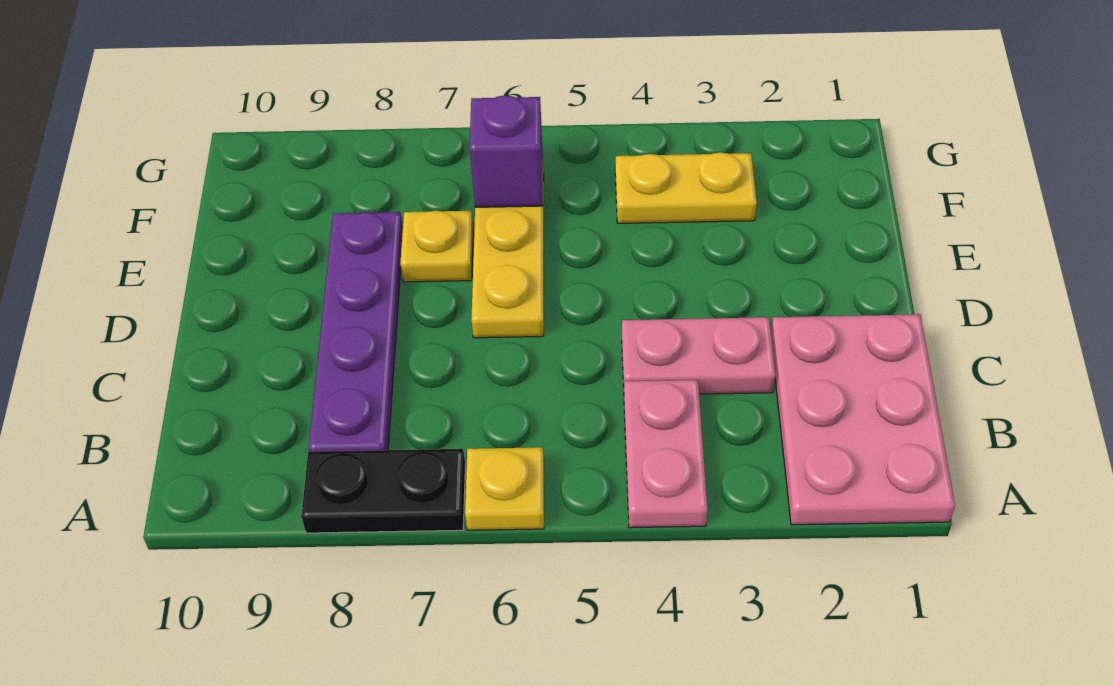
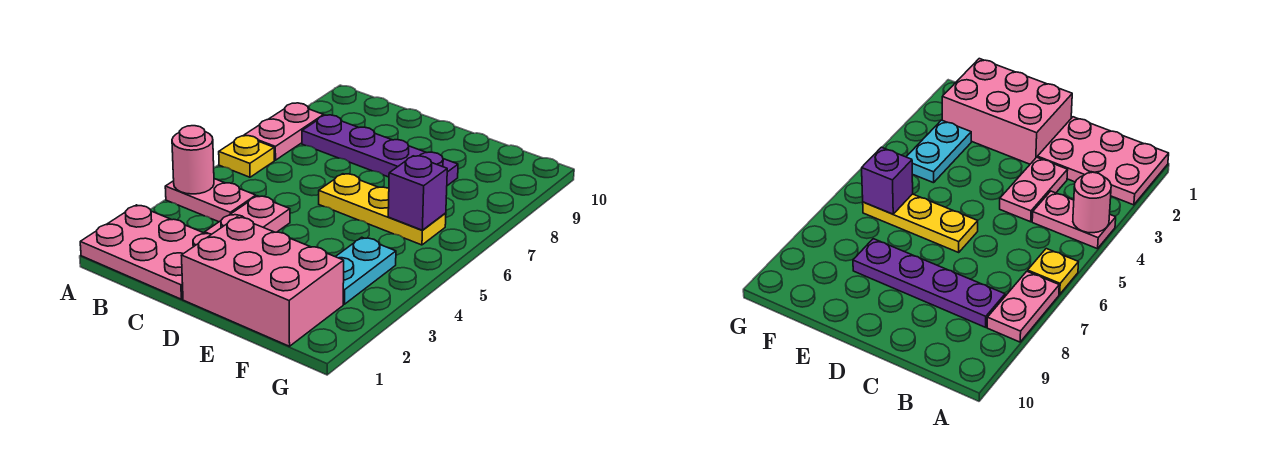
none -> pink 1x1 round brick [172,126,214,194]
black 1x2 plate [301,449,465,533] -> pink 1x2 plate [244,103,324,160]
none -> pink 2x3 brick [181,217,344,346]
yellow 1x1 plate [400,211,473,282] -> none
yellow 1x2 plate [615,152,757,223] -> cyan 1x2 plate [336,237,396,304]

